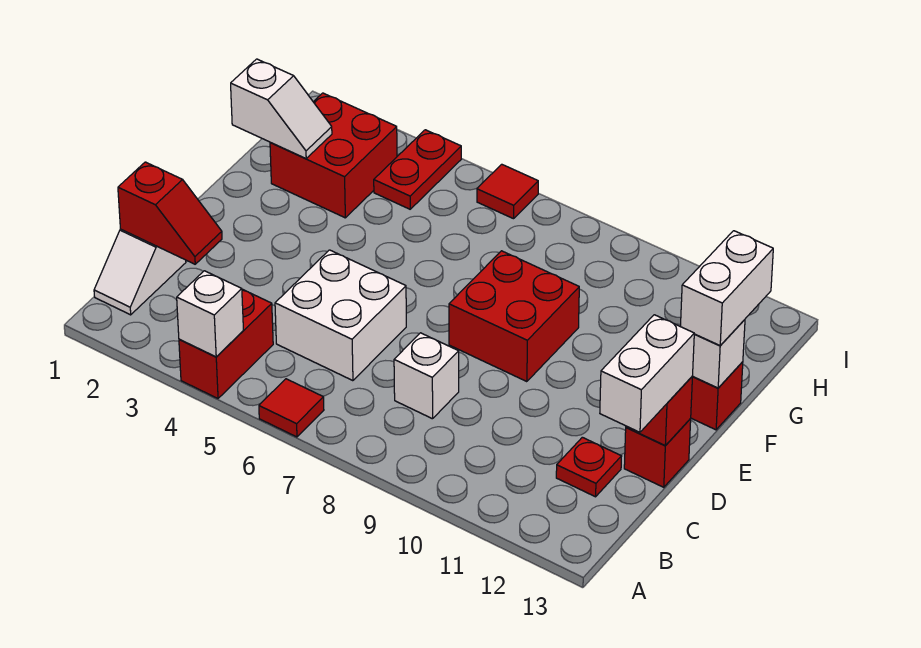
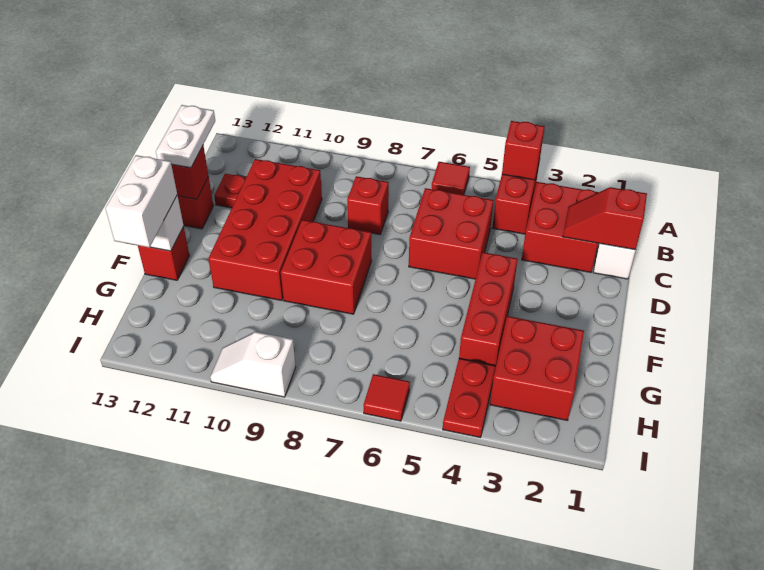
white 1x1 brick [177,271,243,357] -> red 1x1 brick [502,121,545,180]
none -> red 2x2 brick [522,182,598,272]
white 2x2 brick [275,250,406,381] -> red 2x2 brick [409,188,494,279]
white 1x1 brick [394,333,459,419] -> red 1x1 brick [347,176,389,235]
none -> red 2x4 brick [208,159,322,301]
white 1x2 brick [600,315,694,432] -> white 1x2 plate [156,105,215,168]
none -> red 1x3 brick [459,252,518,366]
white 1x2 slope [231,59,332,158] -> white 1x2 slope moved to [210,332,296,397]

